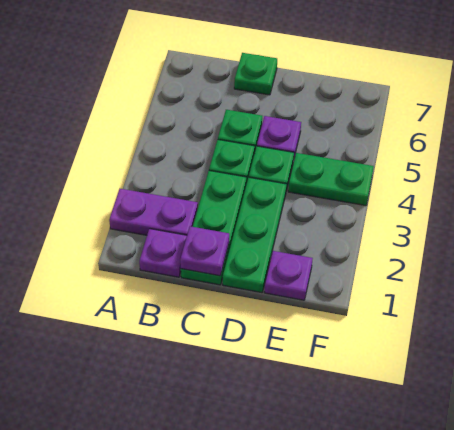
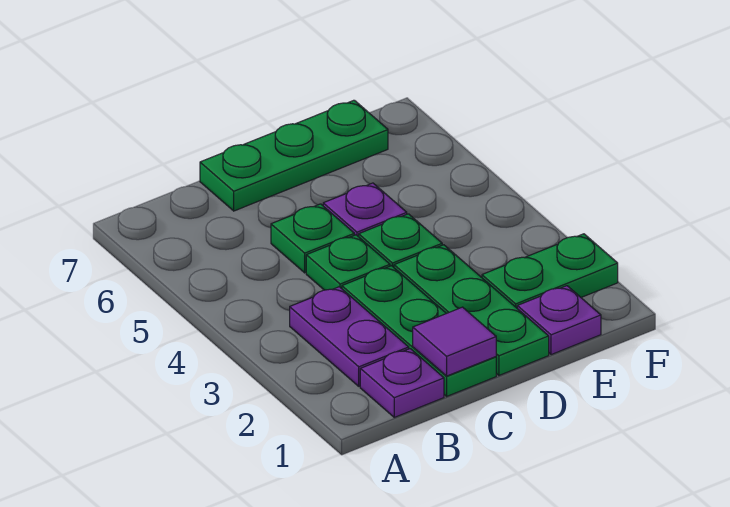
purple 1x2 plate [109,189,198,235] -> purple 1x2 plate turned to [290,287,409,386]
purple 1x1 plate [180,226,229,276] -> purple 1x1 tile [413,307,496,376]
green 1x1 plate [234,53,277,95] -> green 1x3 plate [200,100,388,211]
green 1x2 plate [288,153,374,206] -> green 1x2 plate moved to [482,234,618,308]

